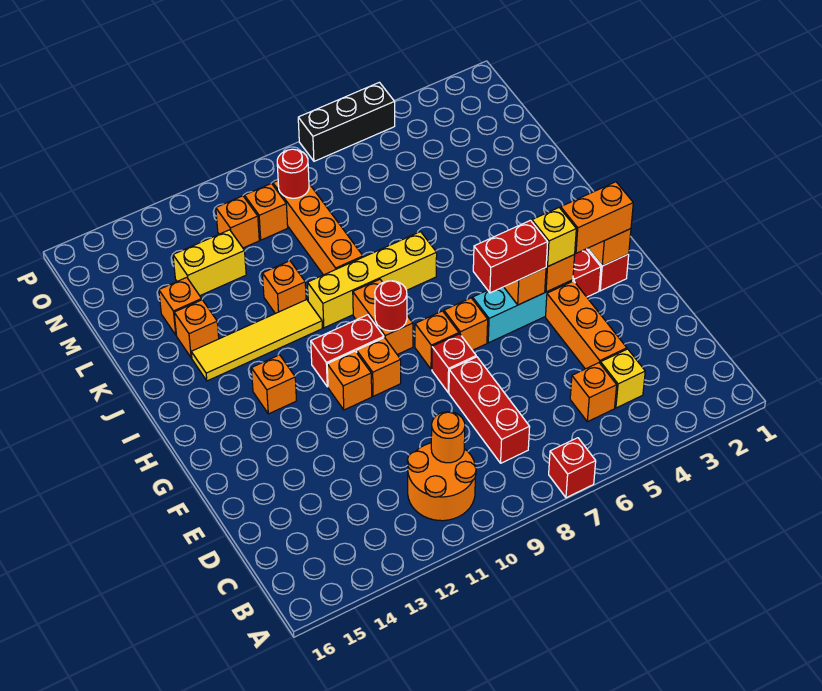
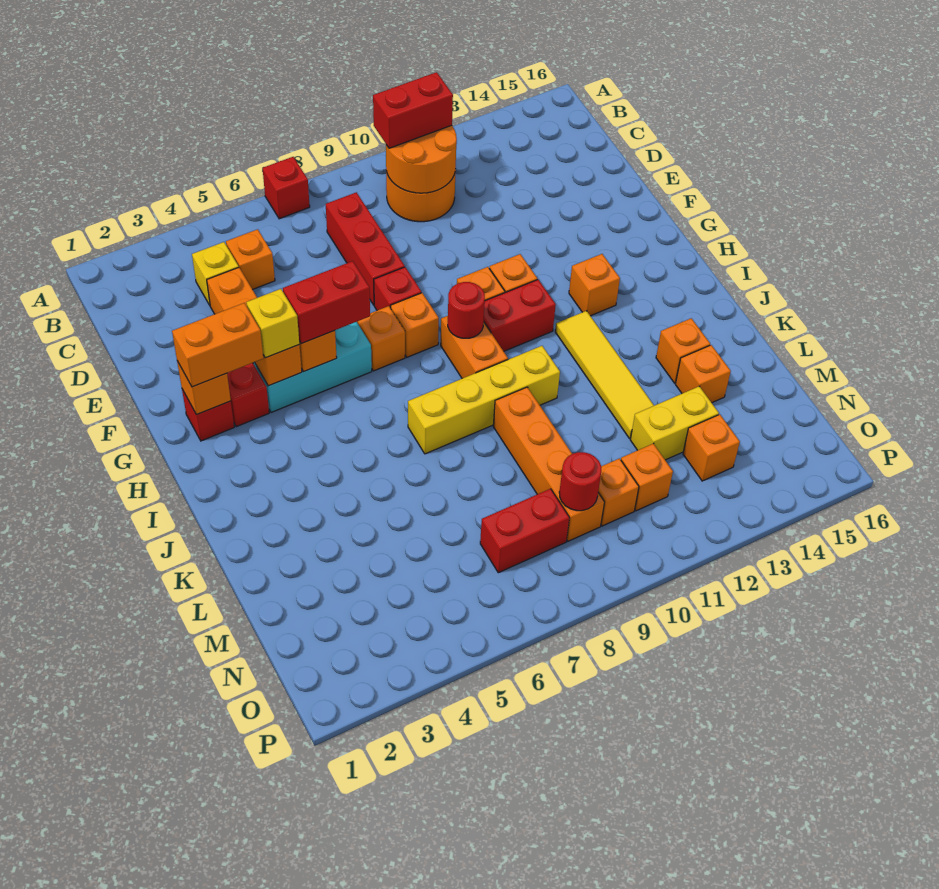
none -> red 1x2 brick [373,72,453,148]
orange 1x1 round brick [431,412,465,463] -> orange 2x2 round brick [386,125,457,193]
yellow 1x4 tile [191,300,322,381] -> yellow 1x4 tile turned to [555,311,654,438]
orange 1x1 brick [262,261,306,314] -> orange 1x1 brick moved to [683,414,740,481]
none -> red 1x2 brick [480,489,569,573]
black 1x3 brick [298,82,395,161] -> none

